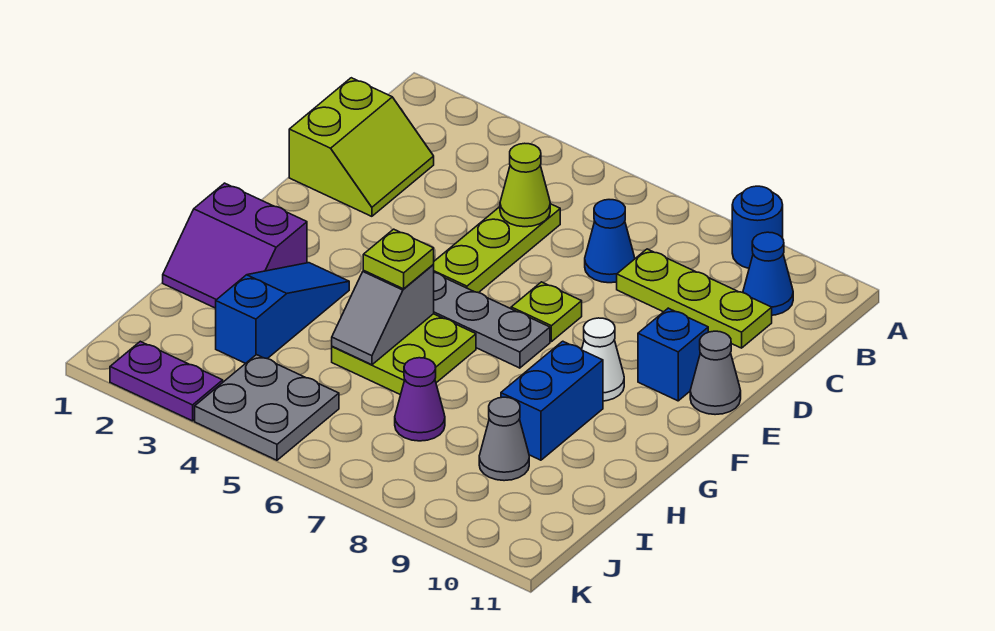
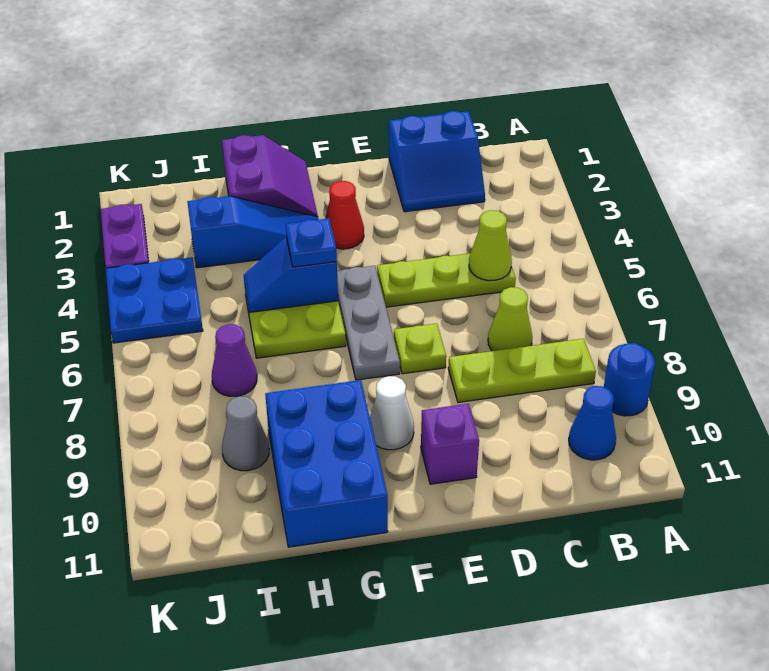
lime 2x2 slope [289,78,434,216] -> blue 2x2 slope [389,111,485,212]
blue 1x1 cone [585,200,635,283] -> lime 1x1 cone [488,287,532,351]
lime 1x3 plate [617,249,772,348] -> lime 1x3 plate turned to [448,339,596,402]
blue 1x1 brick [638,308,708,401] -> purple 1x1 brick [421,404,479,484]
grey 1x1 cone [690,331,741,415] -> none
none -> red 1x1 cone [325,181,364,249]
purple 2x2 slope [163,183,307,308] -> purple 2x2 slope turned to [222,135,318,217]
grey 1x2 slope [332,264,434,365] -> blue 1x2 slope [244,237,338,312]
lime 1x1 plate [363,229,434,289] -> blue 1x1 plate [286,218,337,267]
blue 1x2 brick [501,341,603,460] -> blue 2x3 brick [265,380,388,547]
grey 2x2 plate [195,355,339,460] -> blue 2x2 plate [106,257,203,343]

